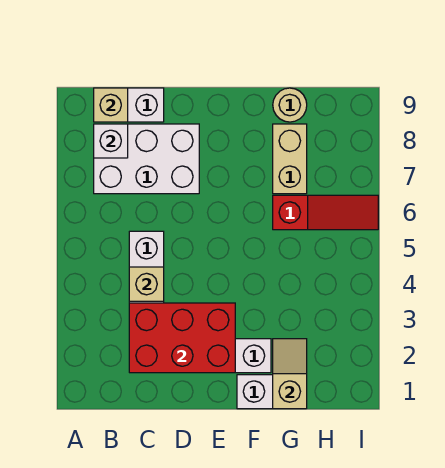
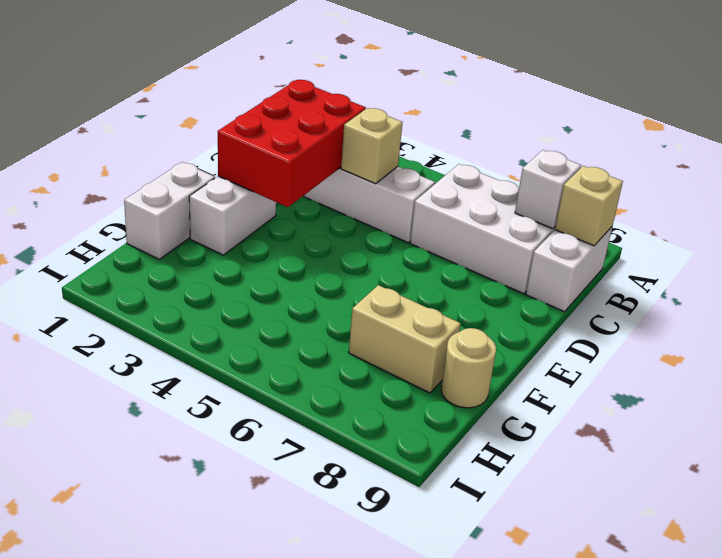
white 2x3 brick [94,124,199,194] -> white 2x3 brick turned to [410,164,555,294]
tan 1x2 slope [273,339,307,409] -> none
red 1x3 slope [273,195,378,230] -> none

